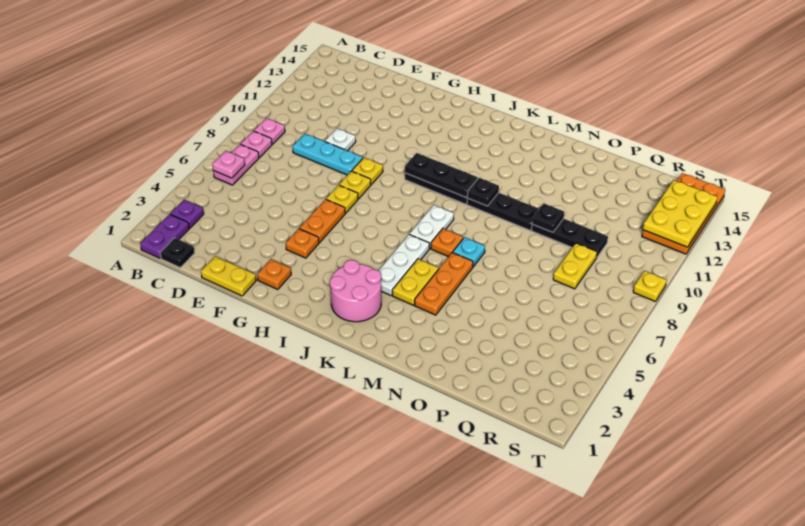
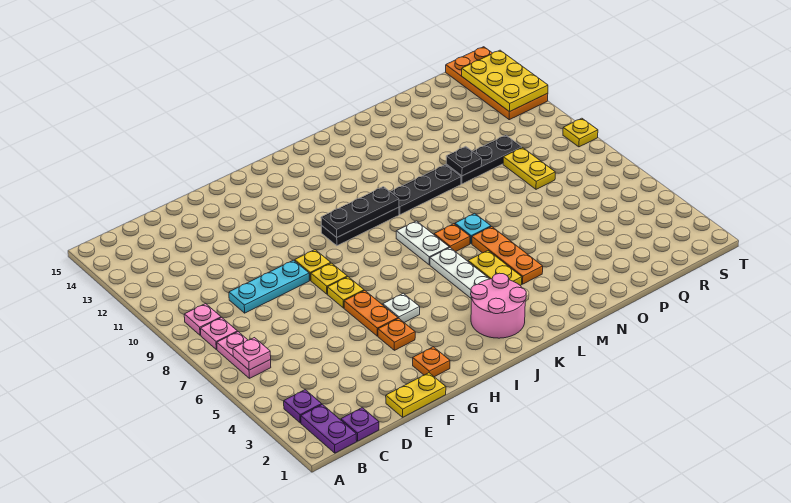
black 1x1 plate [160,238,195,267] -> purple 1x1 plate [341,408,379,441]
white 1x1 plate [325,128,356,151] -> white 1x1 plate moved to [383,293,420,322]
black 1x1 plate [467,178,499,206] -> none

